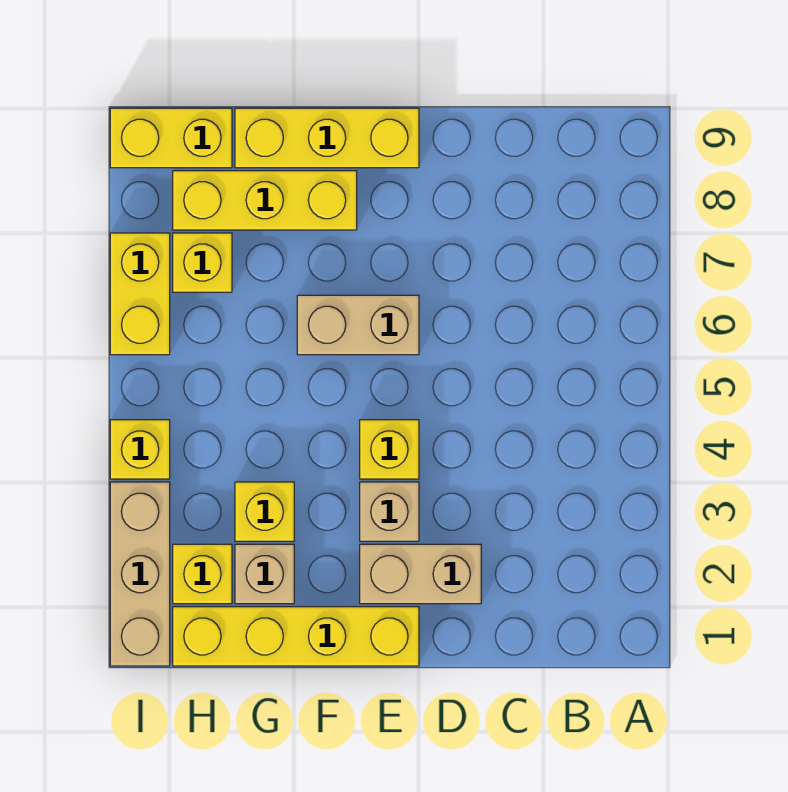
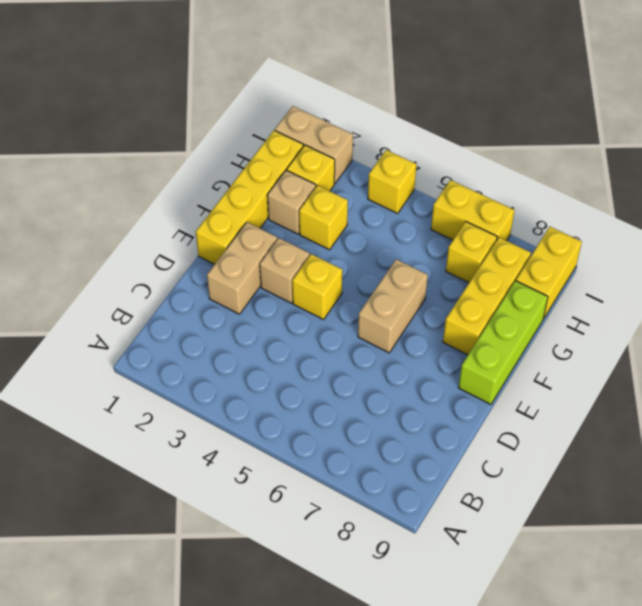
yellow 1x3 brick [235,108,419,168] -> lime 1x3 brick [458,281,548,404]
tan 1x3 brick [110,482,170,666] -> tan 1x2 brick [275,106,353,183]

